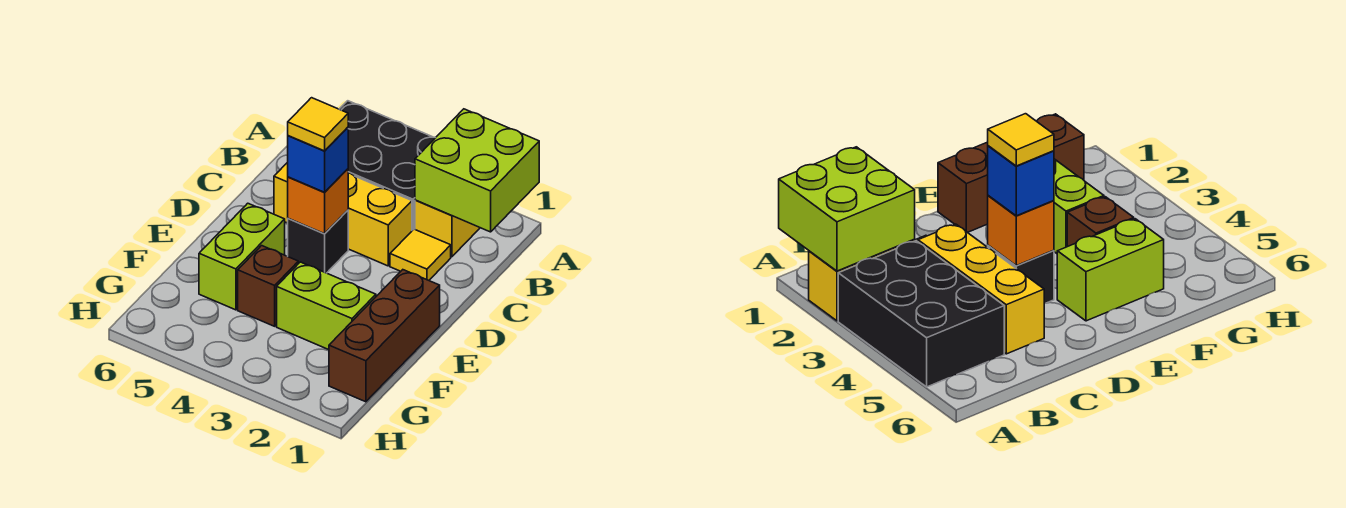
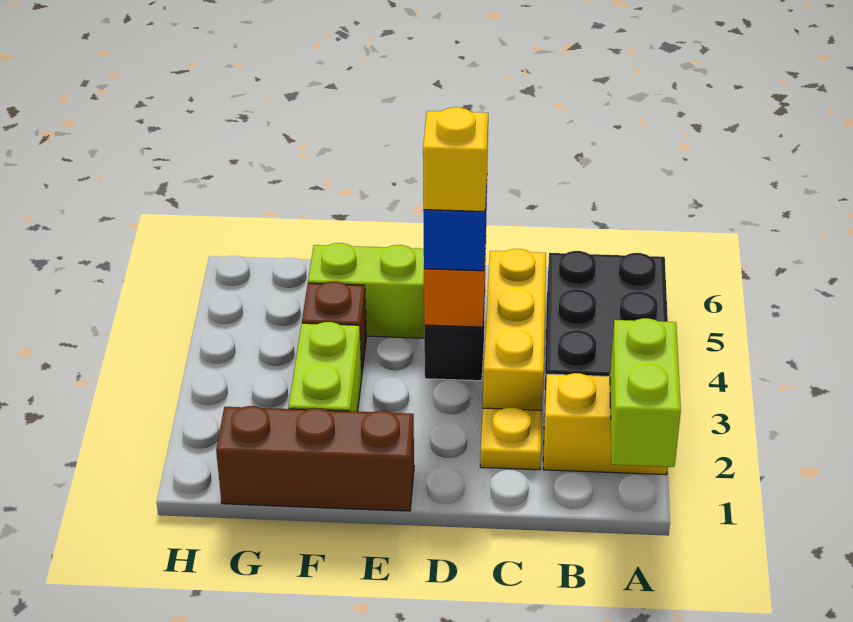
lime 2x2 brick [415,109,539,232] -> lime 1x2 brick [610,318,681,467]
yellow 1x1 tile [390,229,451,280] -> yellow 1x1 plate [480,408,542,470]
yellow 1x1 tile [288,98,348,151] -> yellow 1x1 brick [423,107,488,212]

